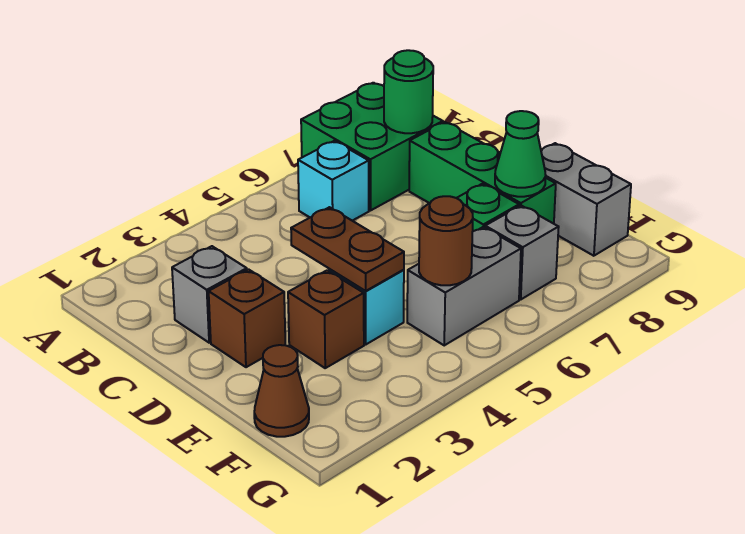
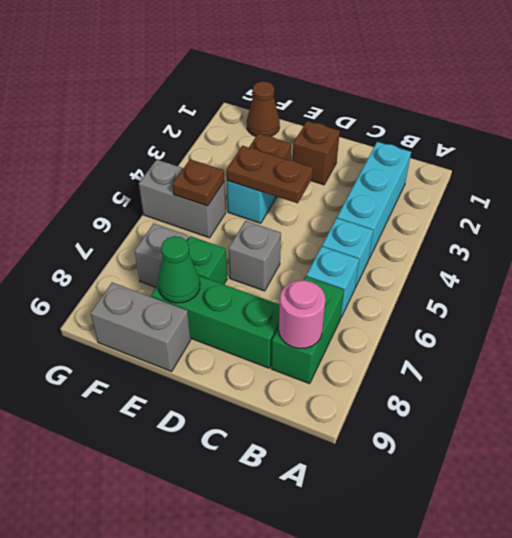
green 2x2 brick [301,83,443,211] -> green 1x2 brick [271,276,344,384]
none -> cyan 1x3 brick [337,142,411,258]
none -> cyan 1x1 brick [322,218,373,288]
green 1x1 round brick [384,50,433,133] -> pink 1x1 round brick [279,280,325,349]
grey 1x1 brick [172,246,247,343] -> grey 1x1 brick moved to [229,221,281,291]
grey 1x2 brick [407,227,521,345] -> grey 1x2 brick turned to [139,160,226,238]
brown 1x1 round brick [419,196,473,285] -> brown 1x1 plate [172,159,224,206]

